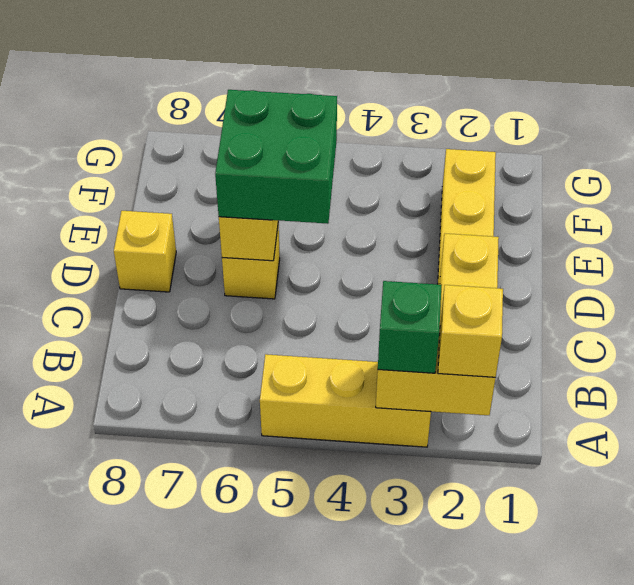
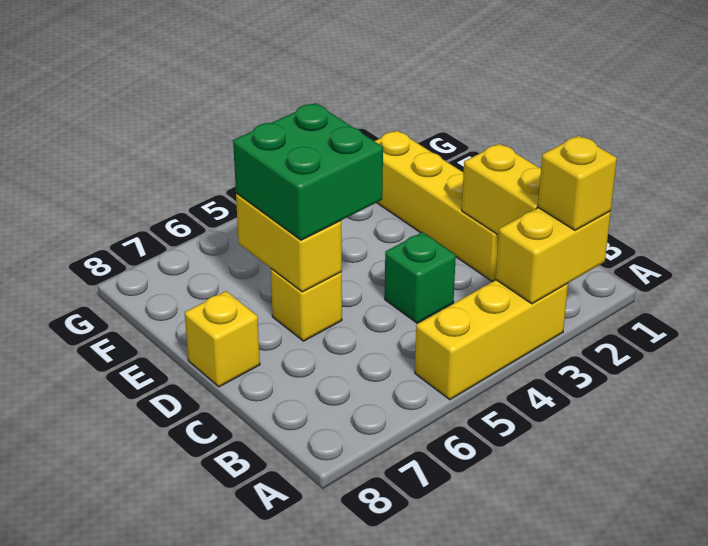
green 1x1 brick [378,281,441,373] -> green 1x1 brick moved to [385,232,456,323]

